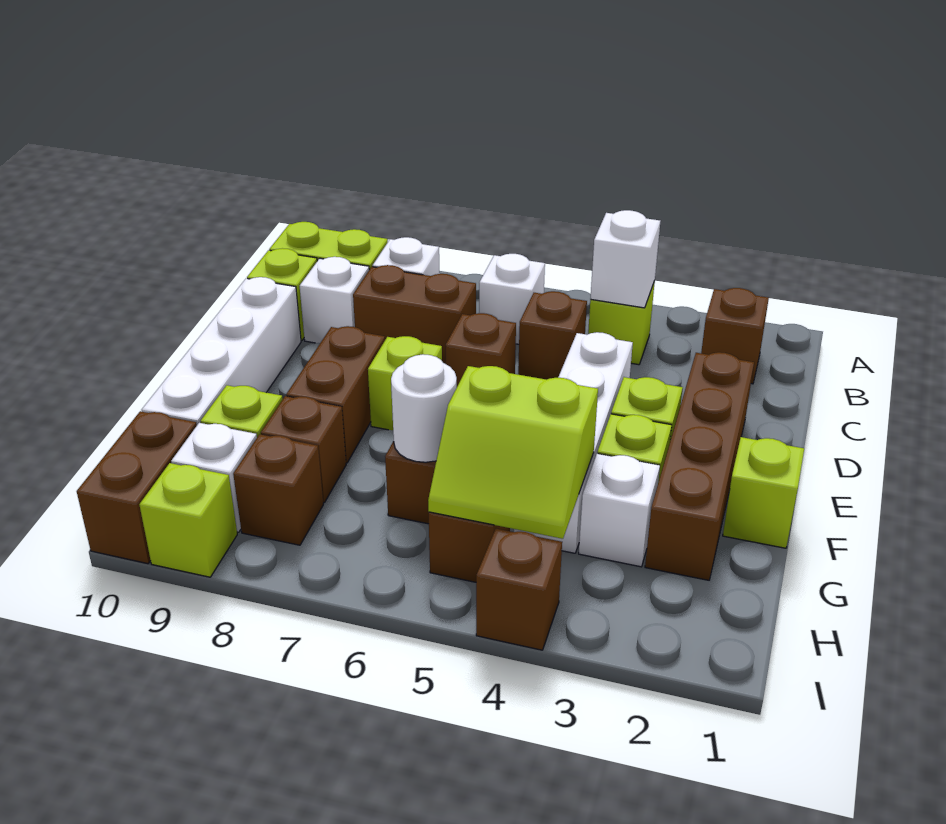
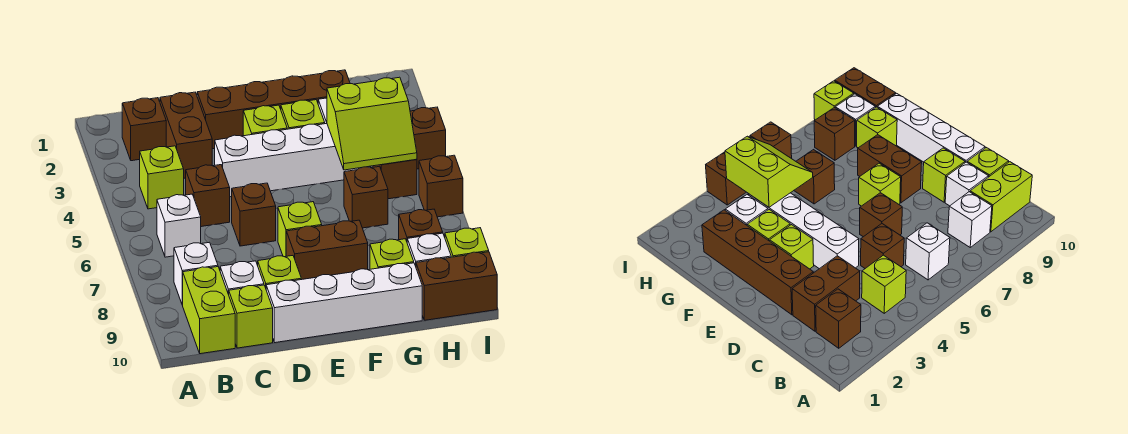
white 1x1 brick [590,210,660,308] -> none
brown 1x2 brick [353,265,476,364] -> brown 1x2 brick moved to [160,92,212,178]
lime 1x1 brick [723,437,804,548] -> lime 1x1 brick moved to [258,256,301,288]
lime 2x2 slope [428,366,598,539] -> lime 2x2 slope turned to [327,77,417,170]
white 1x1 round brick [391,354,457,462] -> none
brown 1x1 brick [261,396,346,503] -> brown 1x1 brick moved to [419,155,463,217]

